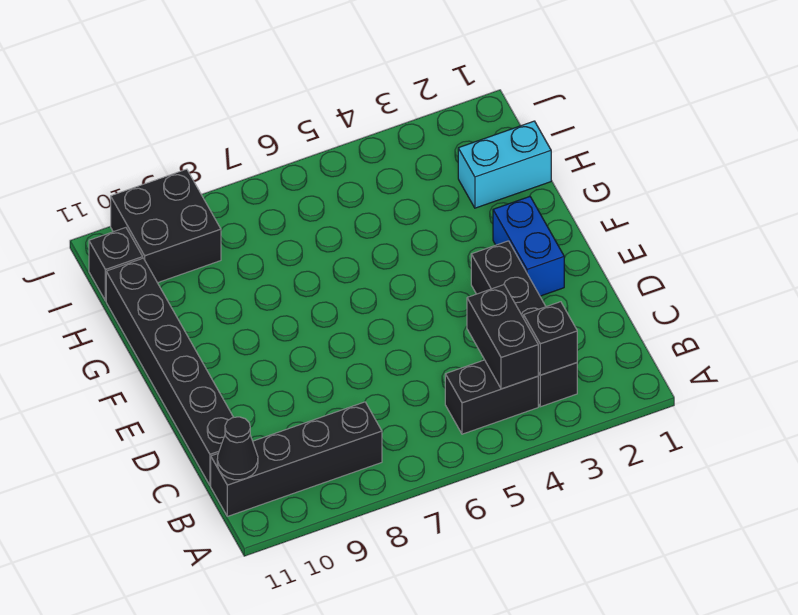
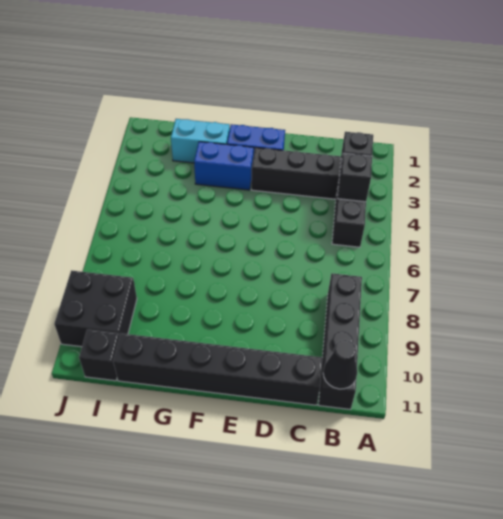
black 1x2 brick [467,285,538,389] -> black 1x1 brick [338,153,372,202]
none -> blue 1x2 brick [194,142,254,190]
cyan 1x2 brick [458,121,551,208] -> cyan 1x2 brick turned to [171,119,230,163]

